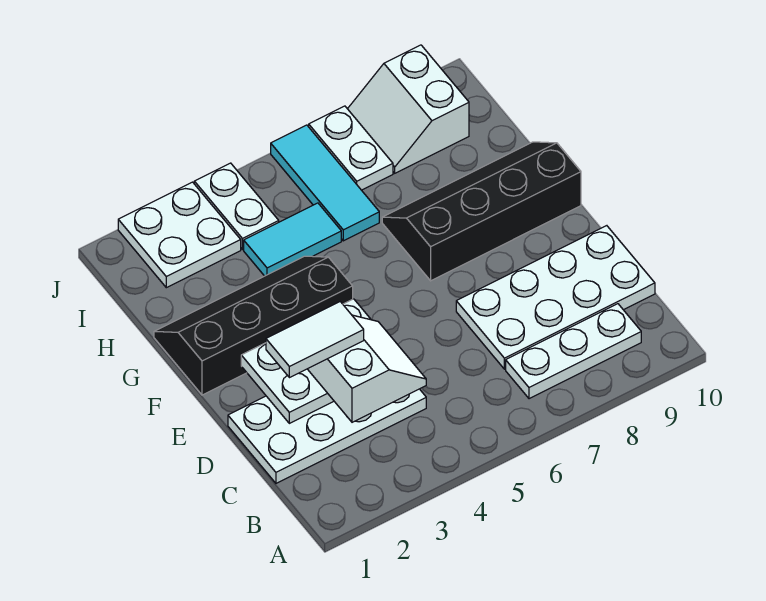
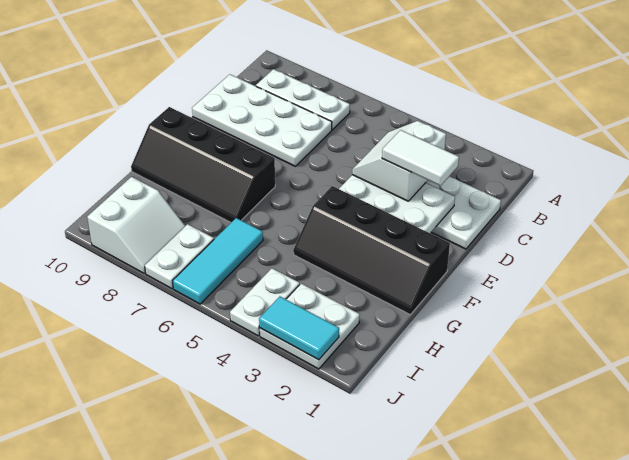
cyan 1x2 tile [244,203,341,276] -> cyan 1x2 tile moved to [259,297,339,360]

